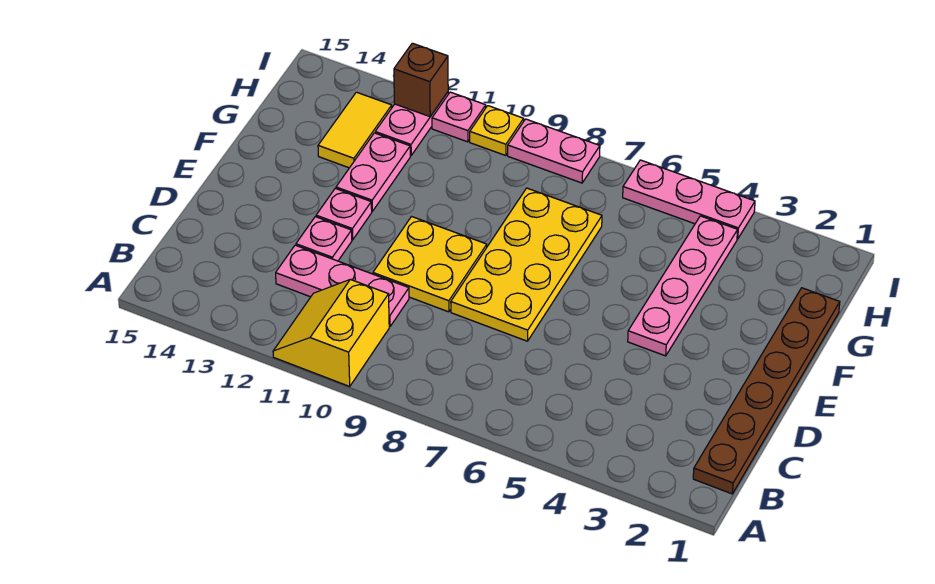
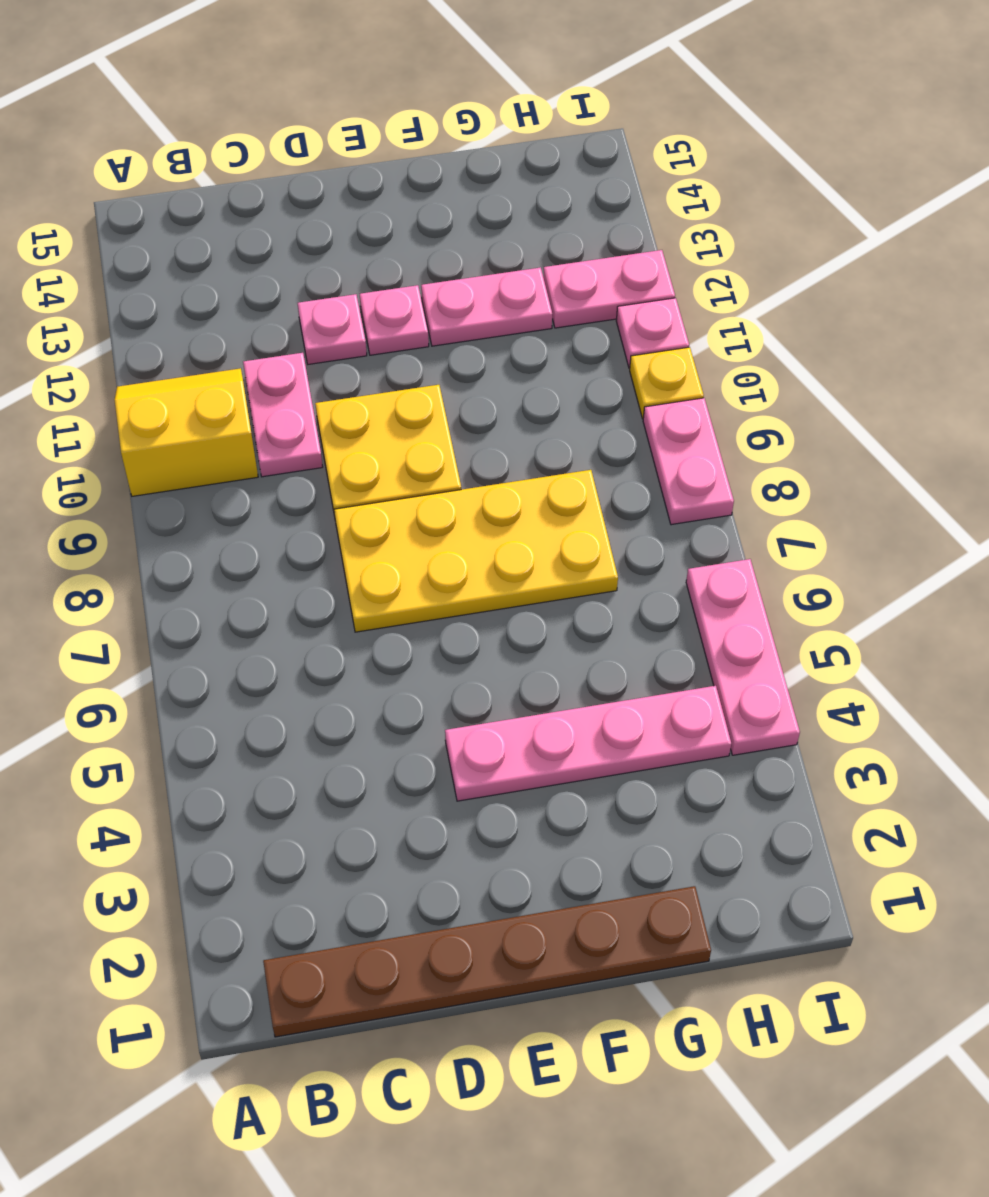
pink 1x3 plate [276,245,409,327] -> pink 1x2 plate [243,353,323,477]
yellow 1x2 tile [318,92,392,168] -> none
brown 1x1 brick [394,43,448,117] -> none

